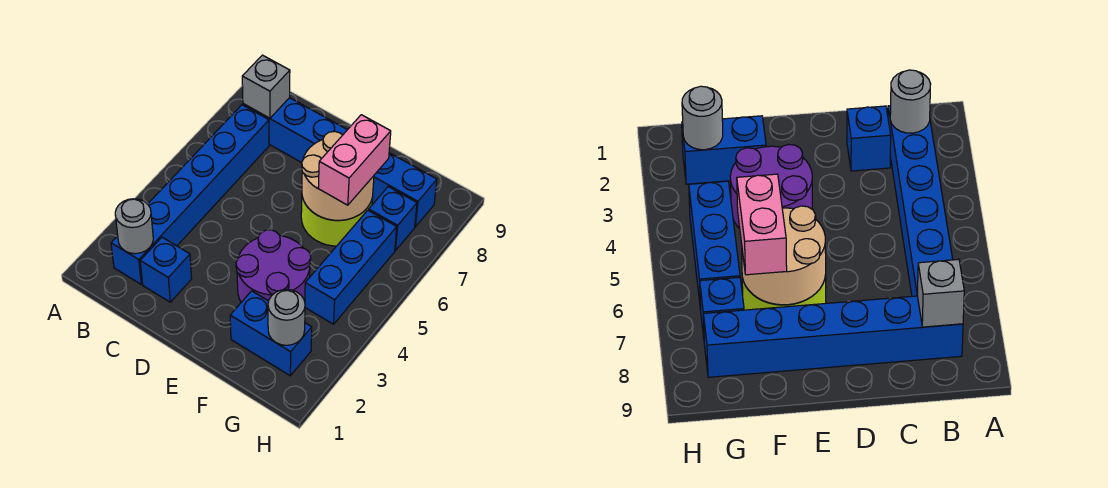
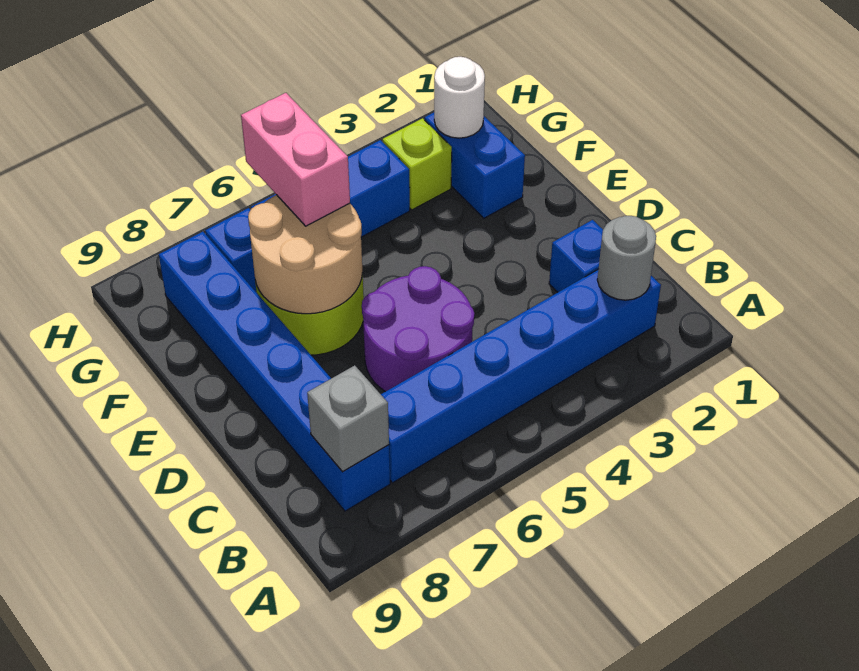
purple 2x2 round brick [236,230,311,302] -> purple 2x2 round brick moved to [362,266,474,392]
pink 1x2 brick [318,115,391,205] -> pink 1x2 brick turned to [241,93,350,226]
grey 1x1 round brick [268,289,305,345] -> white 1x1 round brick [434,57,485,138]
none -> lime 1x1 brick [383,118,452,210]

